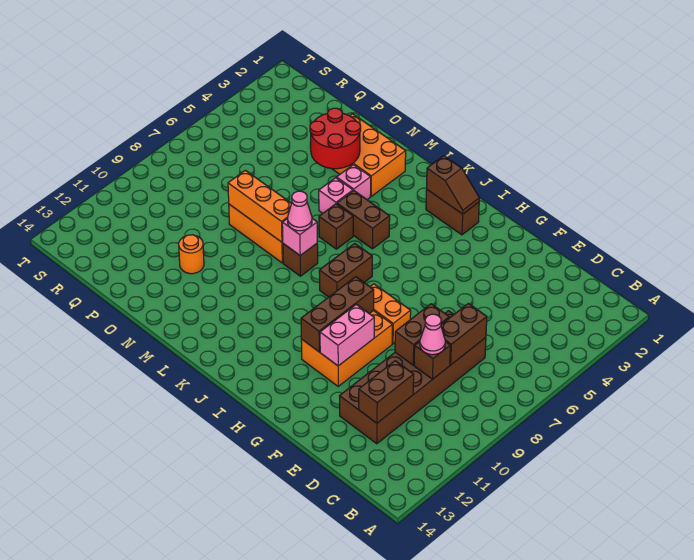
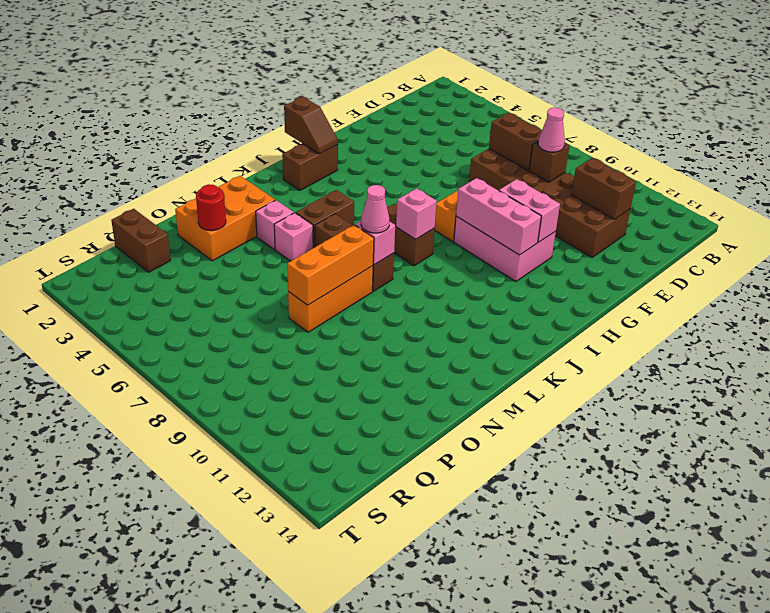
brown 1x2 brick [395,304,449,365] -> brown 1x2 brick moved to [111,209,171,272]
orange 2x3 brick [301,310,392,386] -> pink 2x3 brick [454,216,556,281]
brown 1x3 brick [301,277,374,352] -> pink 1x3 brick [456,178,541,255]
brown 1x2 slope [427,156,479,214] -> brown 1x2 slope turned to [284,97,338,154]
none -> pink 1x1 brick [396,188,436,239]
red 2x2 round brick [310,108,361,169] -> red 1x1 round brick [196,184,226,231]
orange 1x1 round brick [179,235,204,274] -> none

